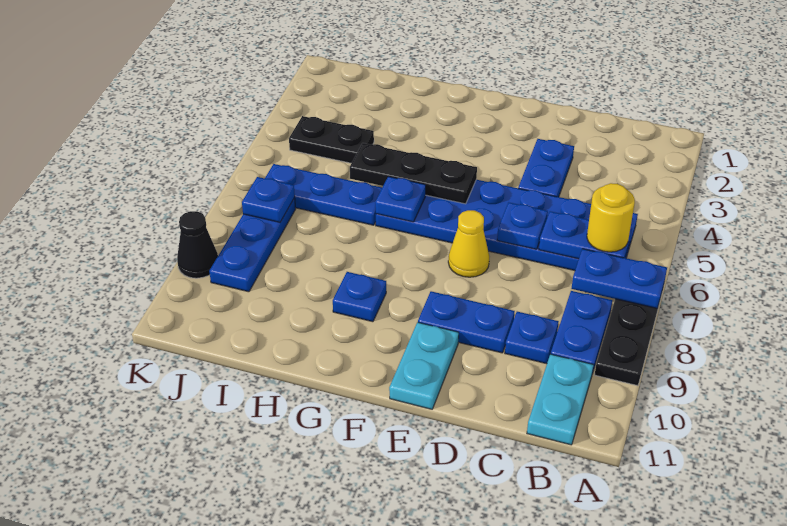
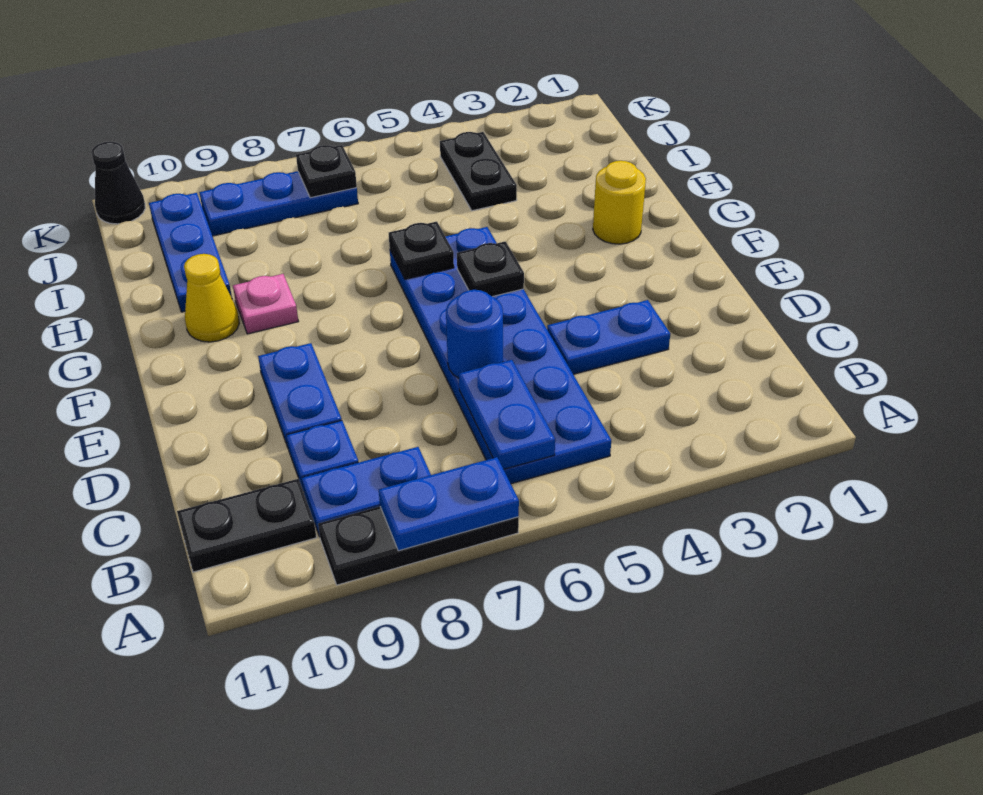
blue 1x2 plate [571,249,667,308] -> blue 1x2 plate turned to [379,457,519,551]
yellow 1x1 round brick [587,183,635,252] -> yellow 1x1 round brick moved to [593,161,646,244]
cyan 1x2 plate [527,354,594,445] -> black 1x2 plate [177,479,316,572]
blue 1x1 plate [497,203,548,249] -> blue 1x1 round brick [446,290,503,378]
yellow 1x1 cone [448,210,489,277] -> yellow 1x1 cone moved to [184,254,239,342]
cyan 1x2 plate [389,322,459,409] -> none
black 1x3 plate [350,143,477,204] -> black 1x1 plate [457,241,524,297]
blue 1x1 plate [375,176,426,222] -> black 1x1 plate [389,222,454,279]
blue 1x1 plate [333,272,386,322] -> pink 1x1 plate [233,274,298,334]
blue 1x3 plate [265,164,382,225] -> blue 1x3 plate moved to [149,193,232,312]
blue 1x1 plate [242,177,295,222] -> black 1x1 plate [296,145,357,198]
black 1x1 cone [177,211,218,278] -> black 1x1 cone moved to [91,142,145,224]

